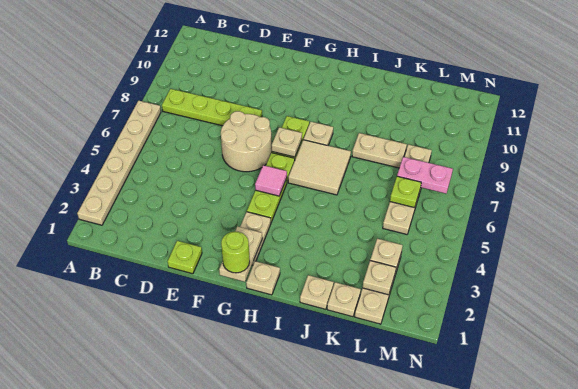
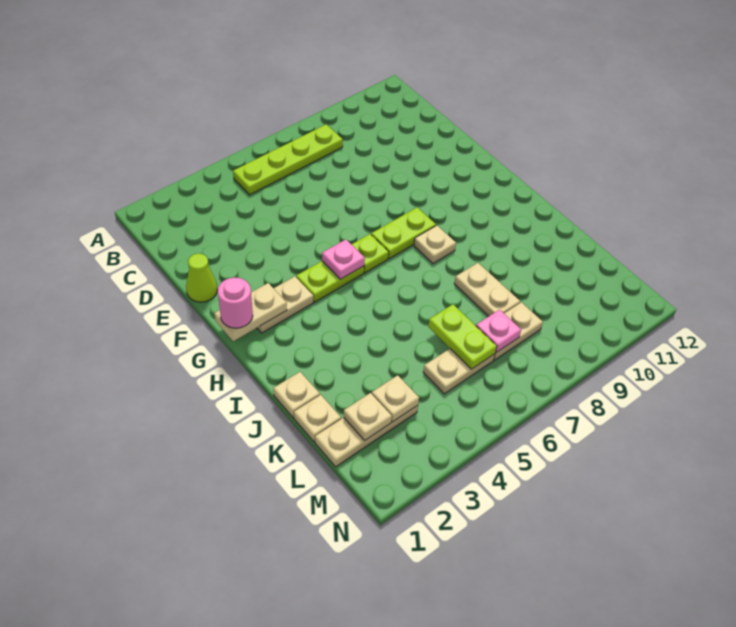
tan 1x6 plate [77,101,161,225] -> none
lime 1x4 plate [162,89,262,126] -> lime 1x4 plate turned to [233,124,343,195]
lime 1x1 plate [168,241,202,274] -> lime 1x1 cone [186,254,217,302]
tan 2x2 round brick [221,111,272,172] -> none
lime 1x1 round brick [221,231,250,273] -> pink 1x1 round brick [218,278,253,328]
pink 1x1 tile [255,165,287,196] -> pink 1x1 plate [322,240,365,279]
tan 1x1 plate [272,127,302,157] -> none
tan 1x1 plate [246,261,280,295] -> none
tan 2x2 tile [288,140,351,195] -> none
lime 1x1 plate [390,176,421,208] -> lime 1x2 plate [428,304,497,369]
pink 1x2 plate [397,157,453,194] -> pink 1x1 plate [476,310,521,353]

